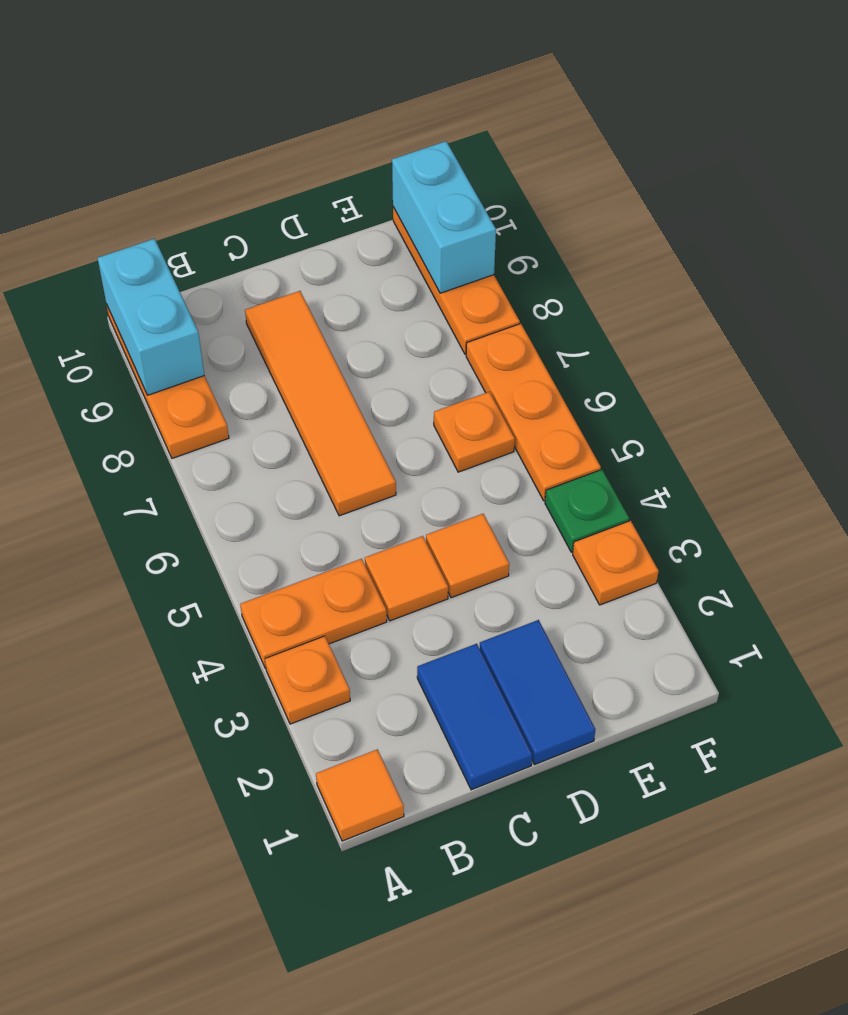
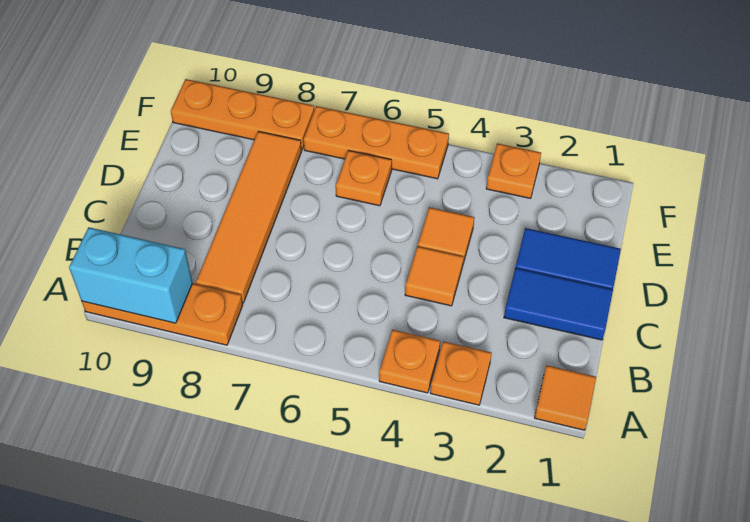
orange 1x2 plate [240,559,387,668] -> orange 1x1 plate [379,330,440,393]
orange 1x4 tile [245,291,396,516] -> orange 1x4 tile turned to [196,131,302,303]
green 1x1 plate [545,470,629,552] -> none
cyan 1x2 brick [392,141,496,293] -> none

